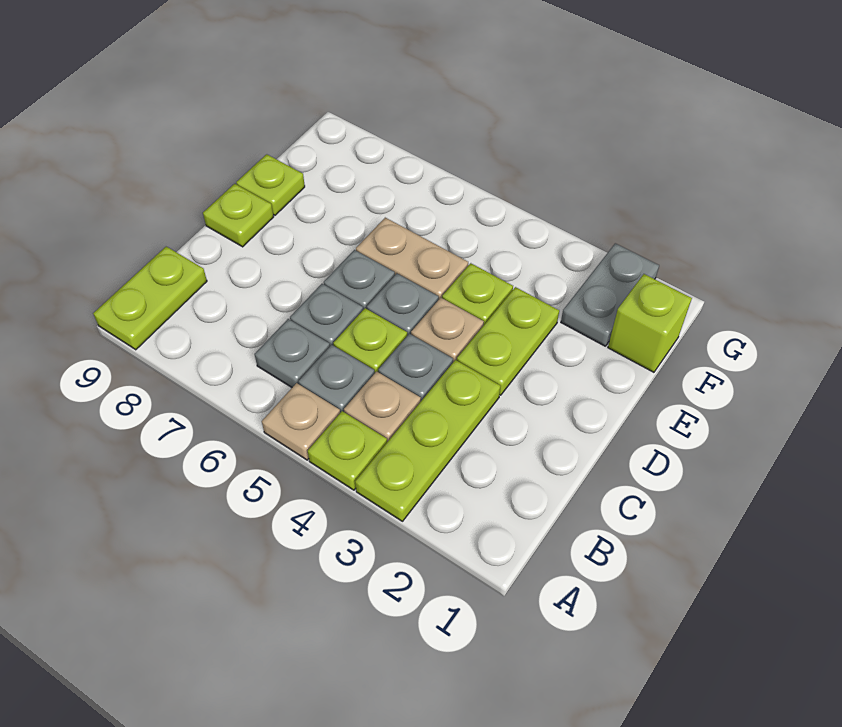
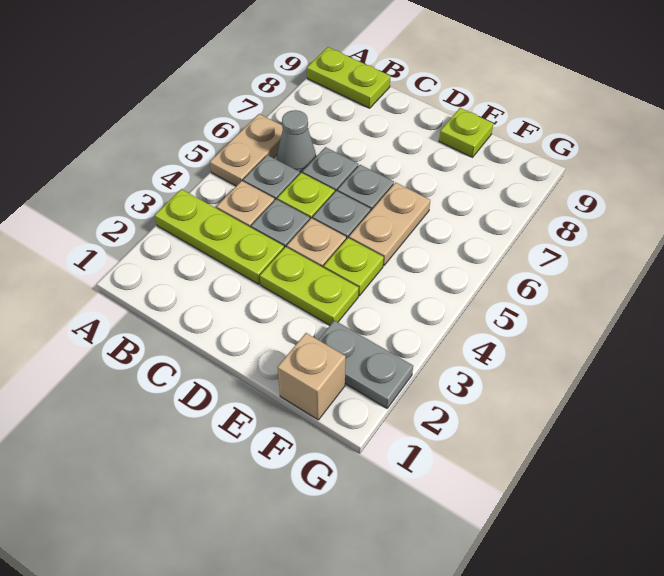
lime 1x1 plate [308,411,387,490] -> none
tan 1x1 plate [262,383,340,460] -> tan 1x2 plate [210,114,283,186]
grey 1x1 plate [255,319,330,387] -> grey 1x1 cone [277,110,316,173]
lime 1x1 plate [203,184,274,247] -> none
lime 1x1 brick [608,274,692,372] -> tan 1x1 brick [278,333,346,420]

